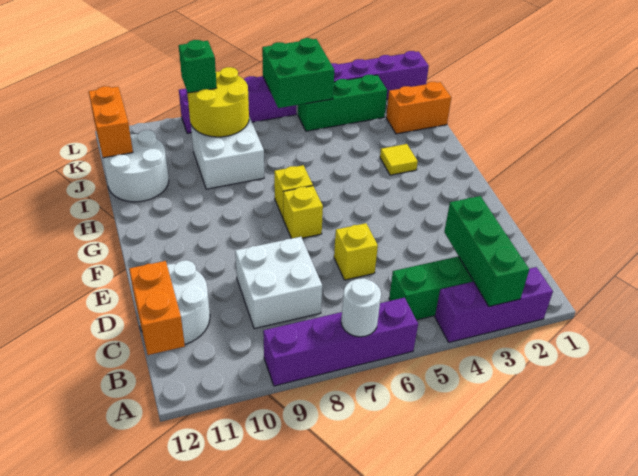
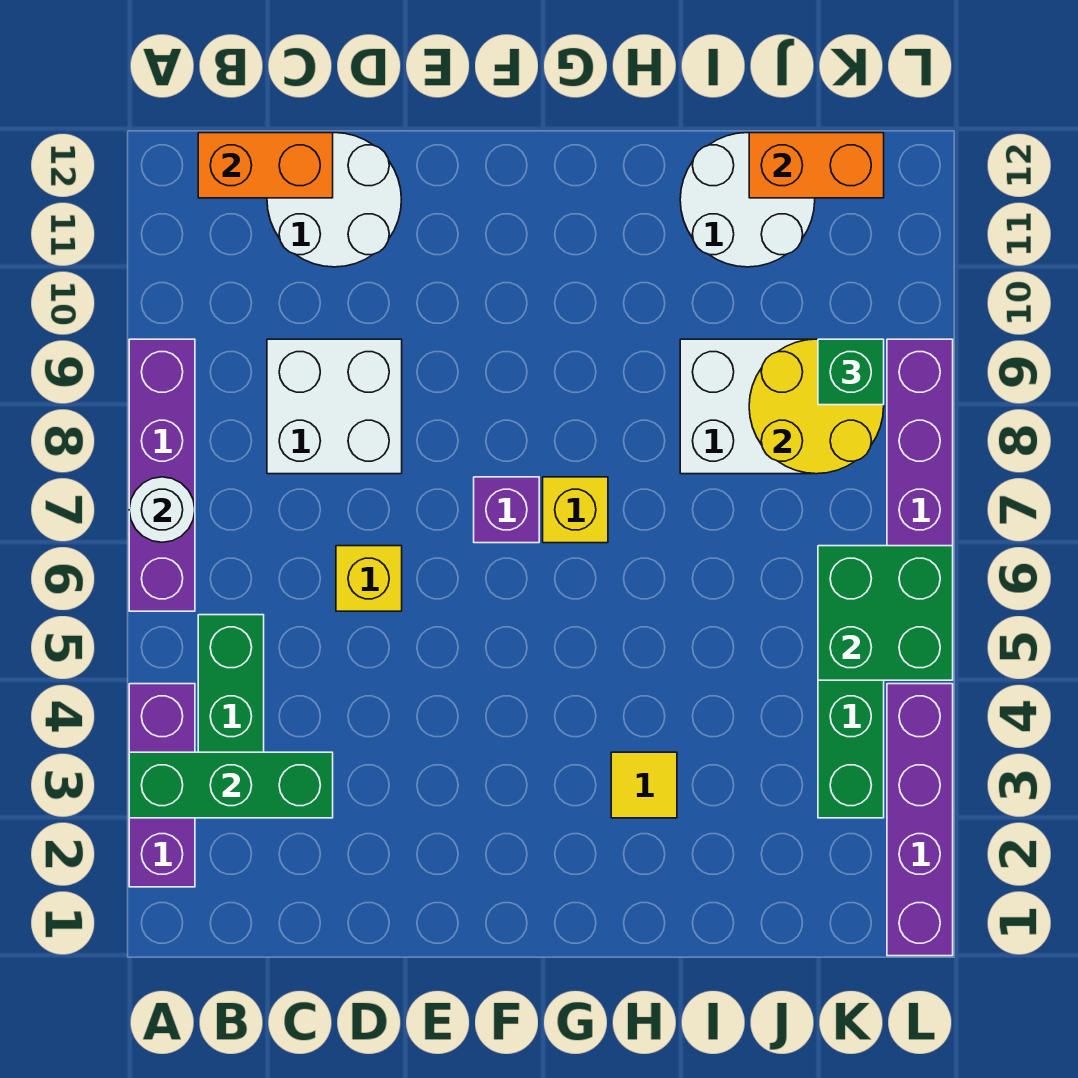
yellow 1x1 brick [283,186,323,239] -> purple 1x1 brick [474,477,539,543]
orange 1x2 brick [386,82,451,134] -> none

